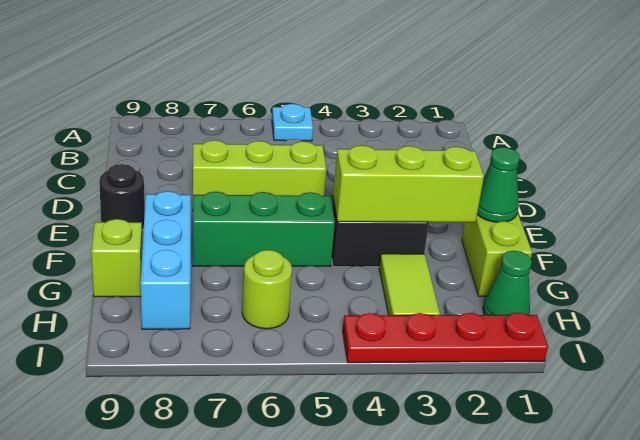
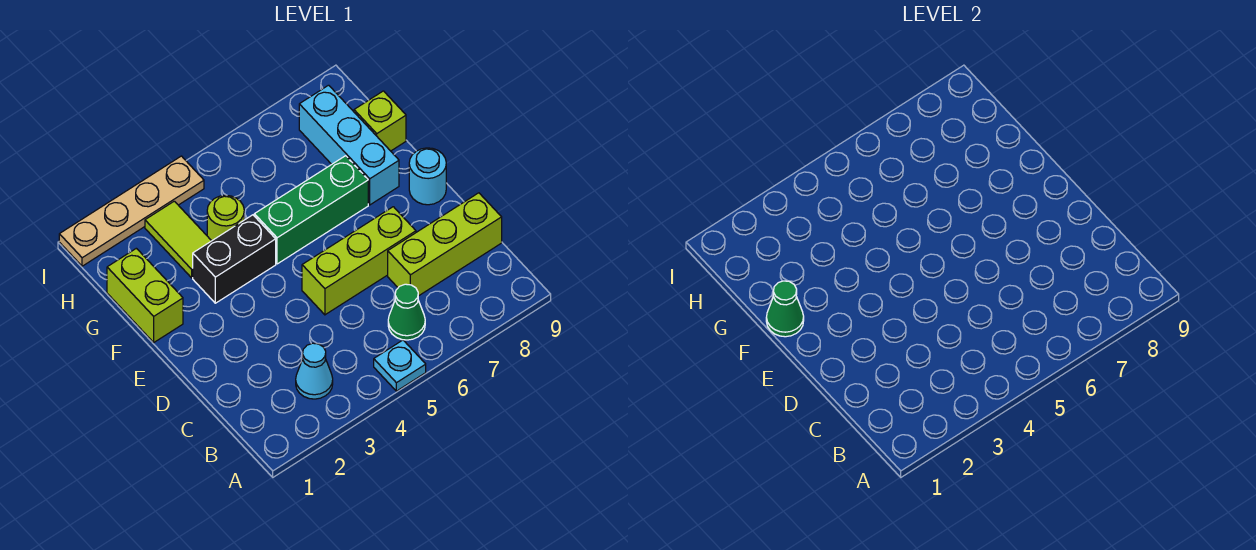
none -> cyan 1x1 cone [296,343,333,399]
black 1x1 round brick [99,164,145,230] -> cyan 1x1 round brick [409,148,446,205]
lime 1x3 brick [333,145,484,222] -> lime 1x3 brick moved to [388,193,502,296]
green 1x1 cone [483,251,531,315] -> green 1x1 cone moved to [388,284,425,340]
lime 1x1 round brick [242,250,292,329] -> lime 1x1 round brick moved to [207,195,244,241]
red 1x4 plate [343,313,548,363] -> tan 1x4 plate [59,156,204,266]

